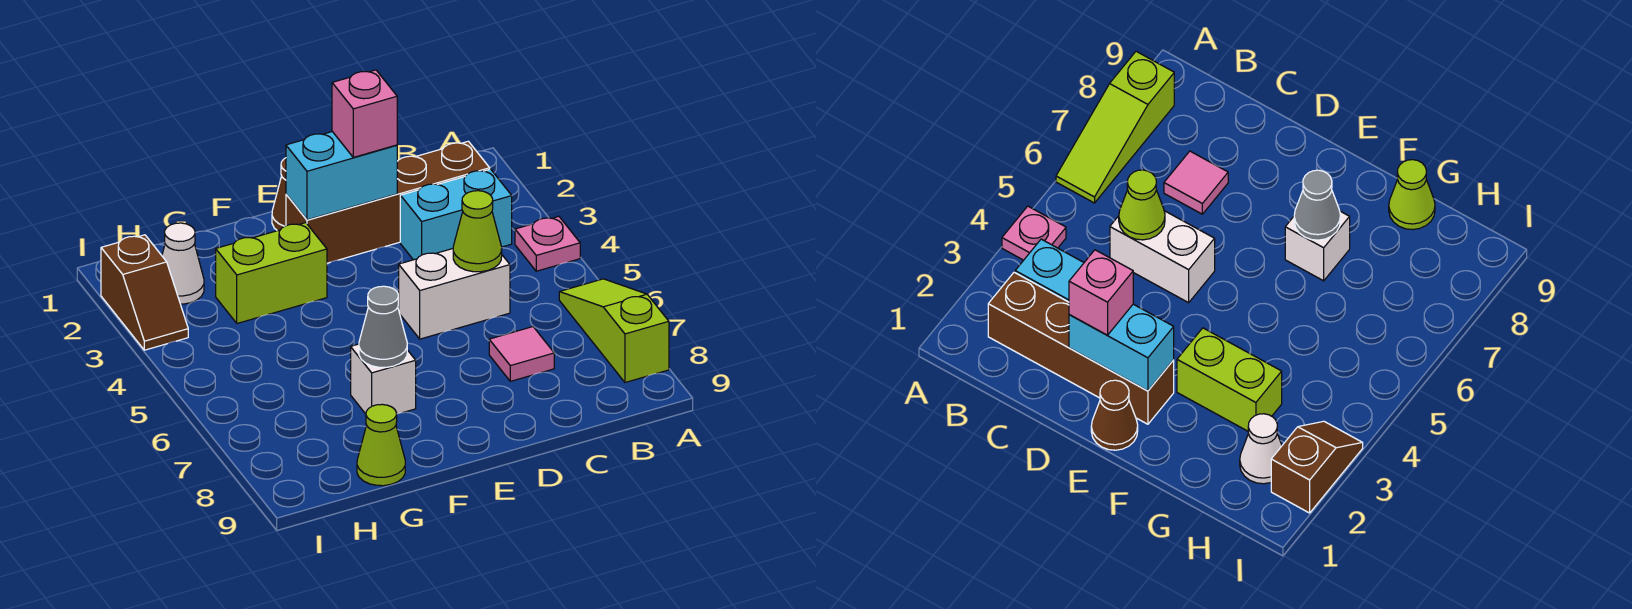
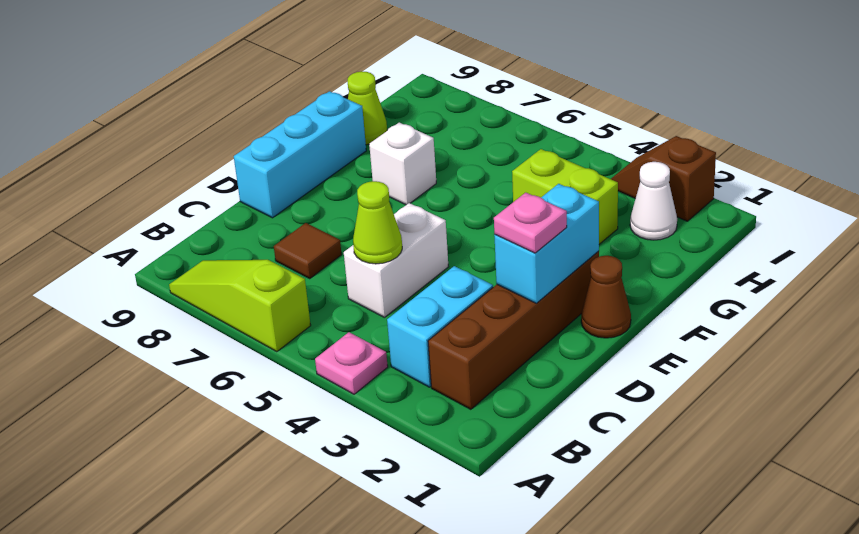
lime 1x3 slope [559,279,669,382] -> lime 1x3 slope turned to [169,260,311,352]
pink 1x1 tile [489,327,554,381] -> brown 1x1 tile [274,223,342,278]
pink 1x1 brick [332,70,397,157] -> pink 1x1 plate [494,193,567,253]
none -> cyan 1x3 brick [234,91,366,218]
lime 1x2 brick [216,223,327,323] -> lime 1x2 brick turned to [512,149,618,244]
grey 1x1 cone [359,286,407,367] -> none

